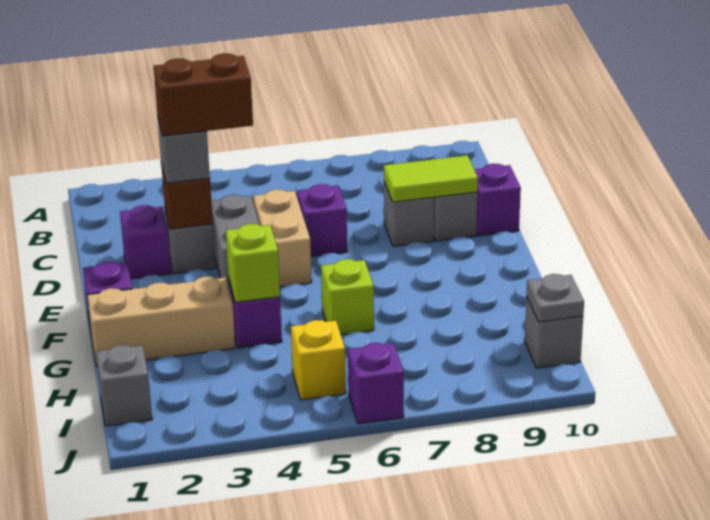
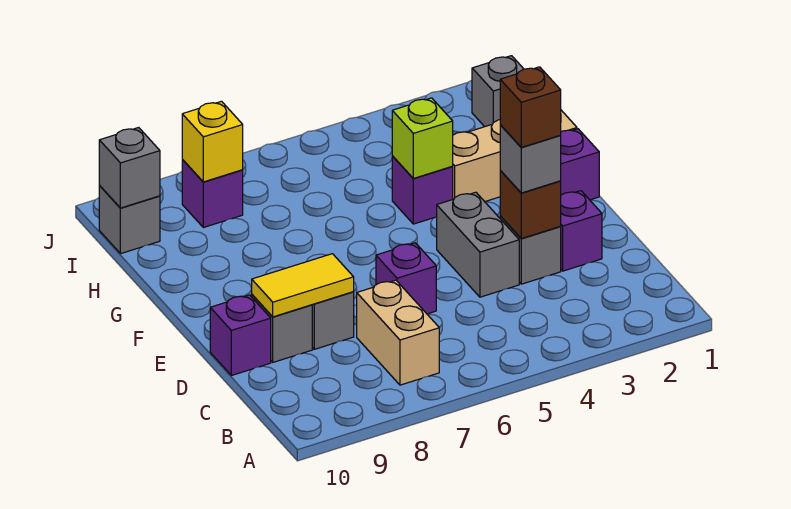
brown 1x2 brick [154,53,253,136] -> brown 1x1 brick [500,67,561,147]
tan 1x2 brick [253,189,312,287] -> tan 1x2 brick moved to [357,280,439,385]
lime 1x2 tile [384,155,478,202] -> yellow 1x2 tile [252,254,354,317]
lime 1x1 brick [321,259,374,335] -> none
yellow 1x1 brick [291,320,346,400] -> yellow 1x1 brick moved to [182,101,243,182]
grey 1x1 plate [527,274,584,322] -> grey 1x1 brick [99,128,160,208]
purple 1x1 brick [348,343,404,424] -> purple 1x1 brick moved to [182,160,243,227]

